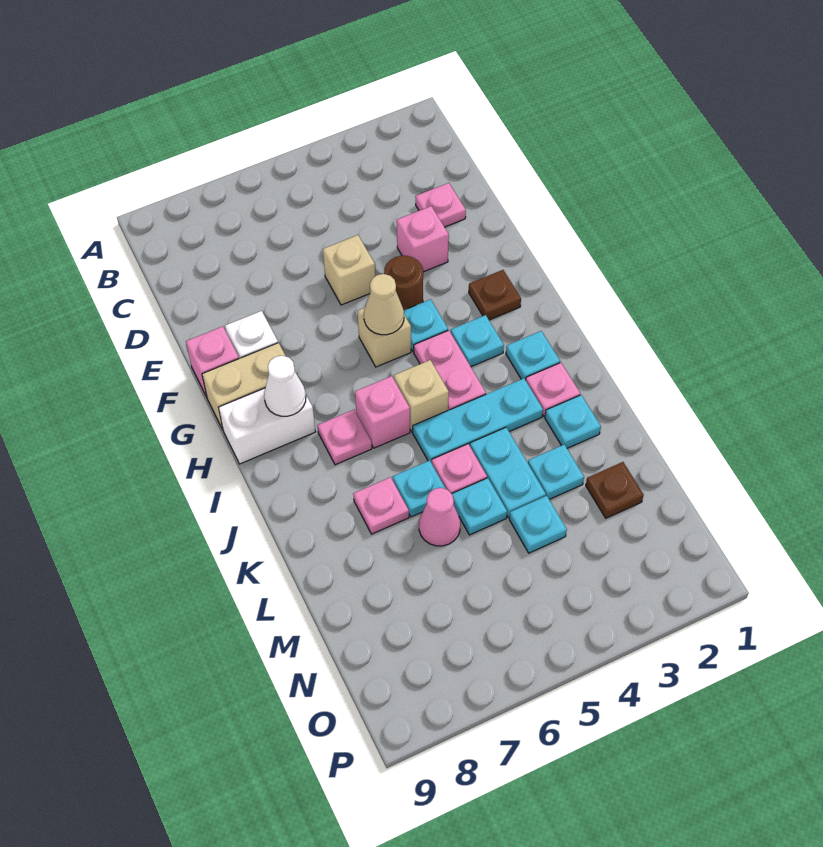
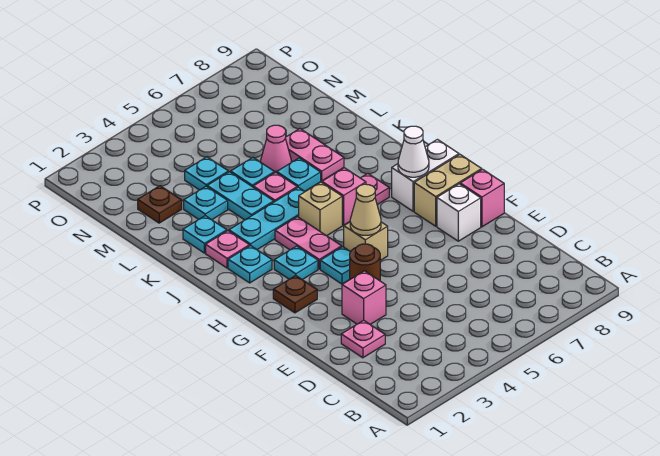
tan 1x1 brick [323,235,375,305] -> none
pink 1x1 plate [353,477,409,534] -> pink 1x2 plate [285,129,344,181]

